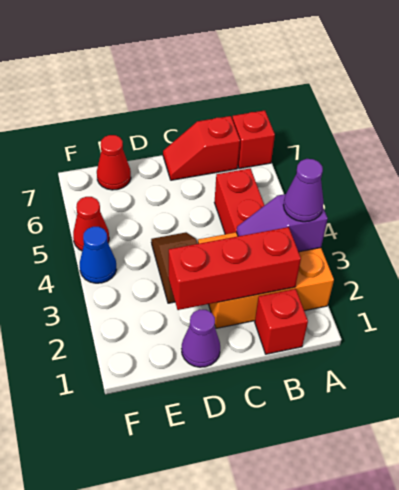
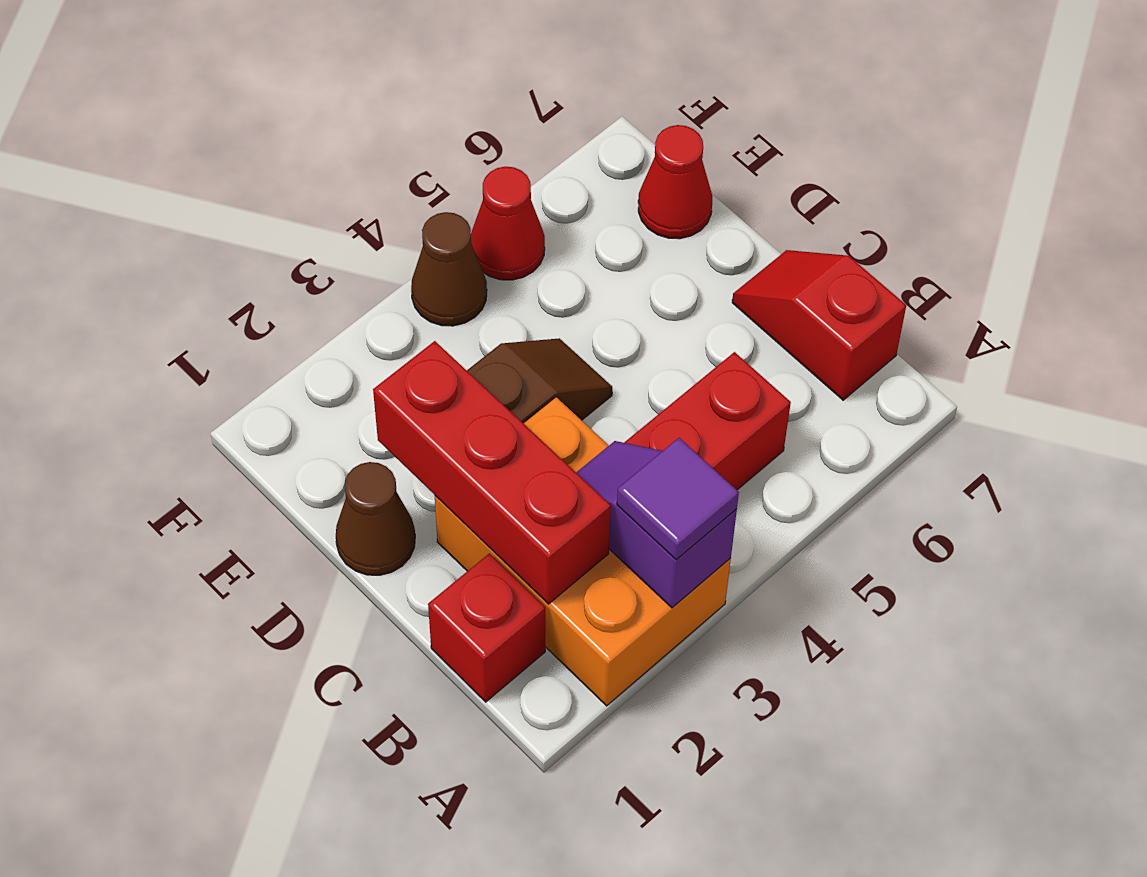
purple 1x1 cone [284,159,324,222] -> purple 1x1 tile [617,438,739,560]
red 1x1 brick [232,110,275,169] -> none
purple 1x1 cone [182,309,220,367] -> brown 1x1 cone [336,462,415,575]
blue 1x1 cone [80,227,116,283] -> brown 1x1 cone [411,212,487,326]

